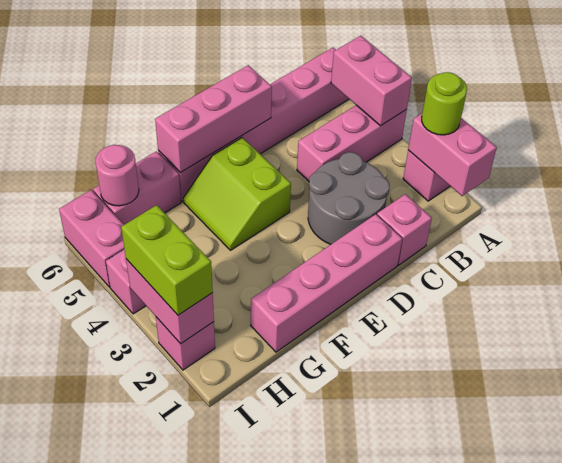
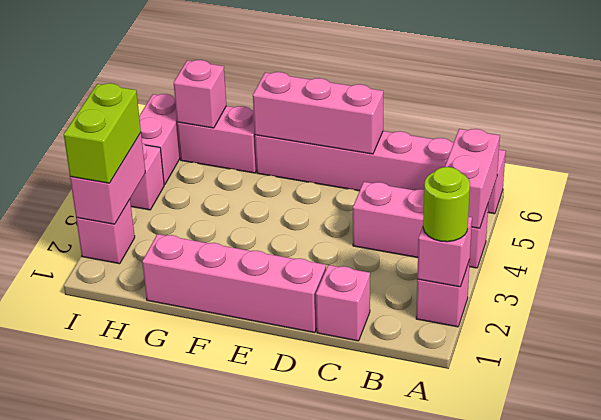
pink 1x2 brick [408,114,497,196] -> pink 1x1 brick [417,217,472,287]
grey 2x2 round brick [308,152,390,245] -> none
lime 2x2 slope [183,137,291,250] -> none
pink 1x1 round brick [95,145,139,206] -> pink 1x1 brick [174,60,226,128]

